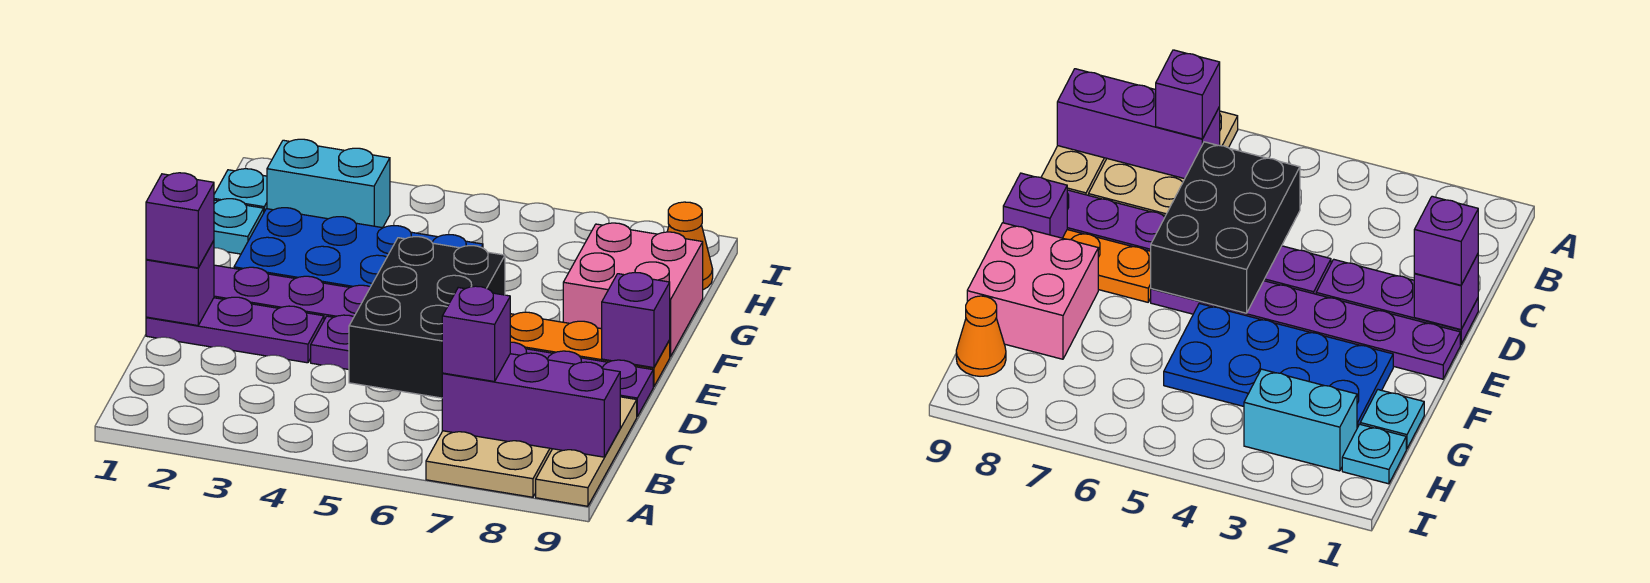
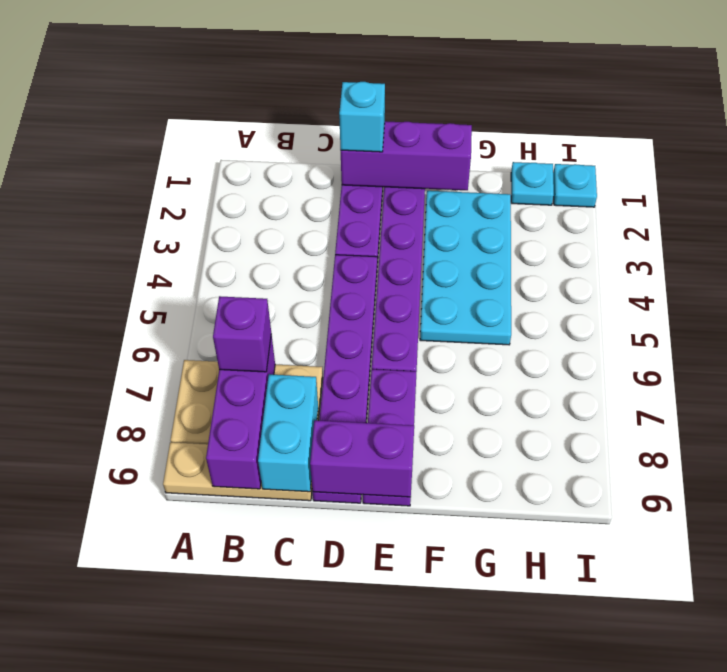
black 2x3 brick [349,237,505,398] -> none
purple 1x1 brick [146,241,214,325] -> purple 1x3 brick [341,121,472,190]
purple 1x1 brick [146,173,214,268] -> cyan 1x1 brick [339,82,385,152]
orange 1x3 plate [510,312,670,387] -> purple 1x3 plate [363,369,417,506]
purple 1x1 brick [602,273,670,368] -> purple 1x2 brick [310,420,414,497]
blue 2x4 plate [234,208,483,287] -> cyan 2x4 plate [420,191,511,345]
pink 2x2 brick [563,223,703,357] -> none
cyan 1x1 plate [214,199,264,254] -> cyan 1x1 plate moved to [553,164,597,207]
cyan 1x2 brick [267,139,390,228] -> cyan 1x2 brick moved to [258,374,318,492]
orange 1x1 cone [667,202,713,290] -> none

